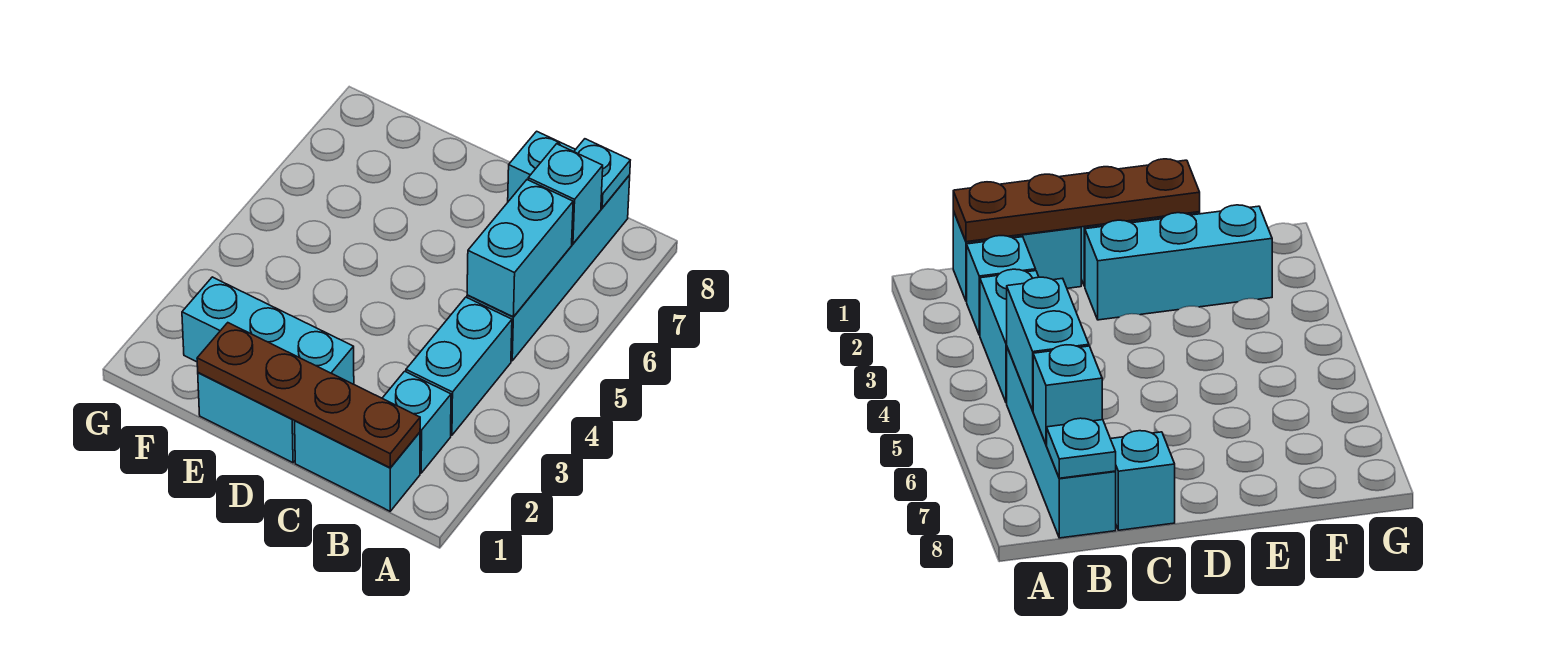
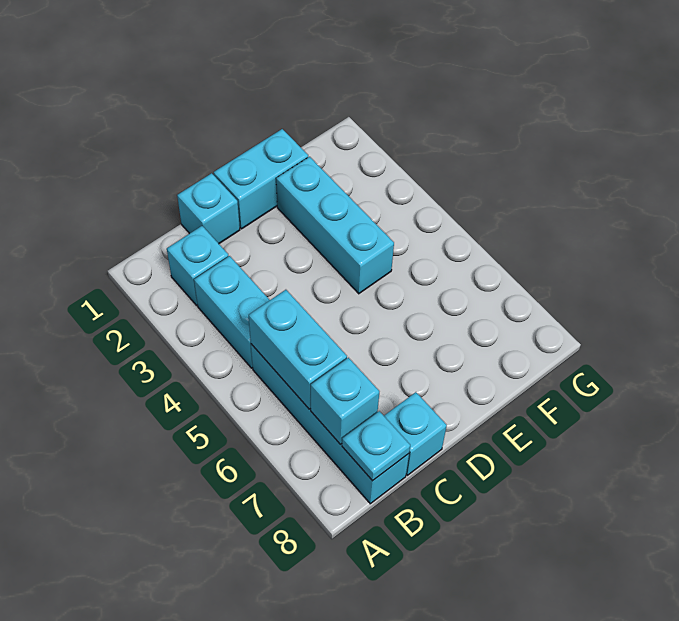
cyan 1x2 brick [295,421,420,511] -> cyan 1x1 brick [177,173,240,244]
brown 1x4 plate [197,323,420,468] -> none
cyan 1x3 brick [182,277,354,384] -> cyan 1x3 brick turned to [276,157,394,294]

